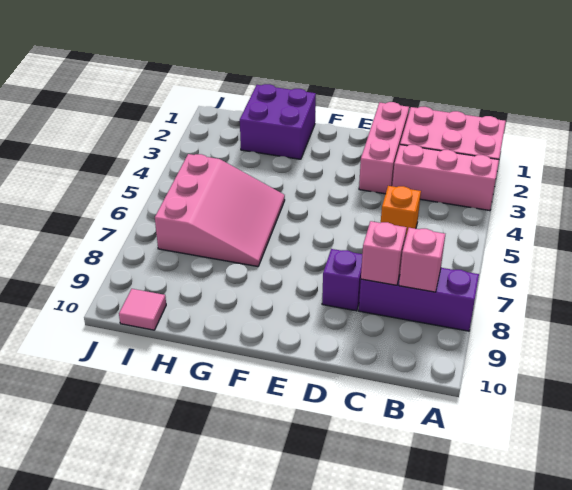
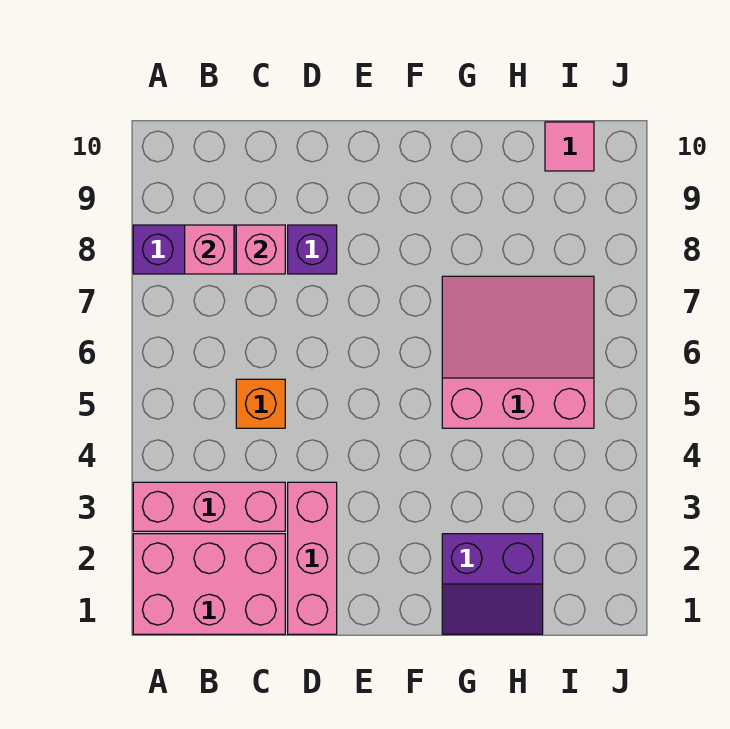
purple 2x2 brick [240,84,316,159] -> purple 2x2 slope [442,534,543,634]
pink 3x3 slope [155,154,285,267] -> pink 3x3 slope turned to [442,276,594,428]

